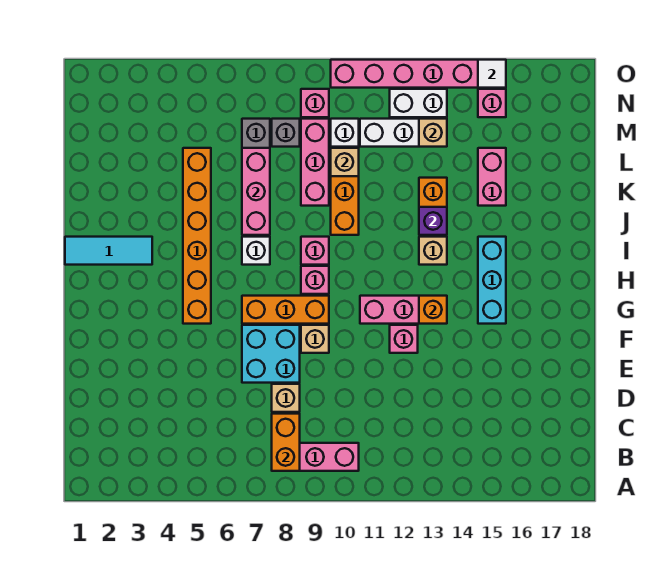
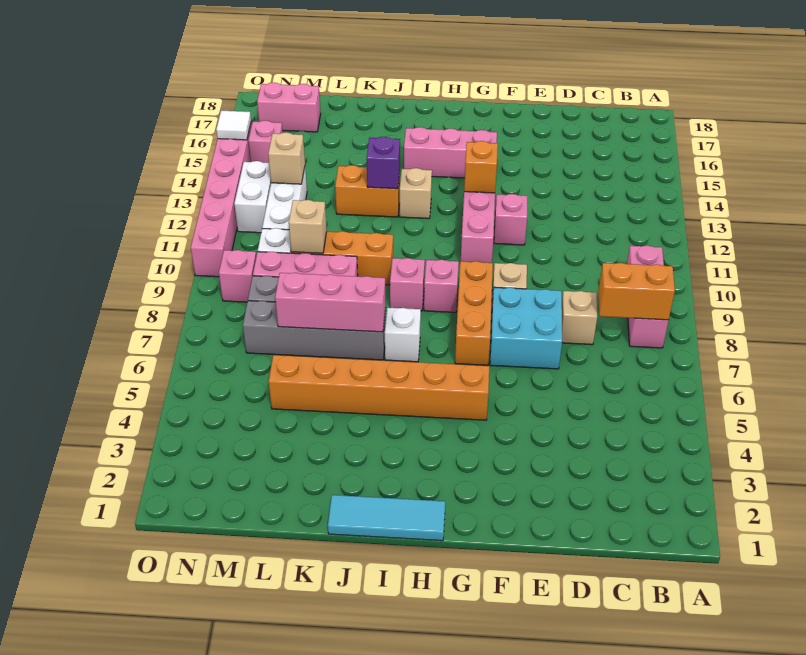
cyan 1x3 brick [478,237,506,324] -> pink 1x3 brick [404,127,497,178]
cyan 1x3 tile [65,237,152,265] -> cyan 1x3 tile turned to [328,495,445,541]
pink 1x2 brick [478,148,506,206] -> pink 1x2 brick moved to [257,83,321,132]

